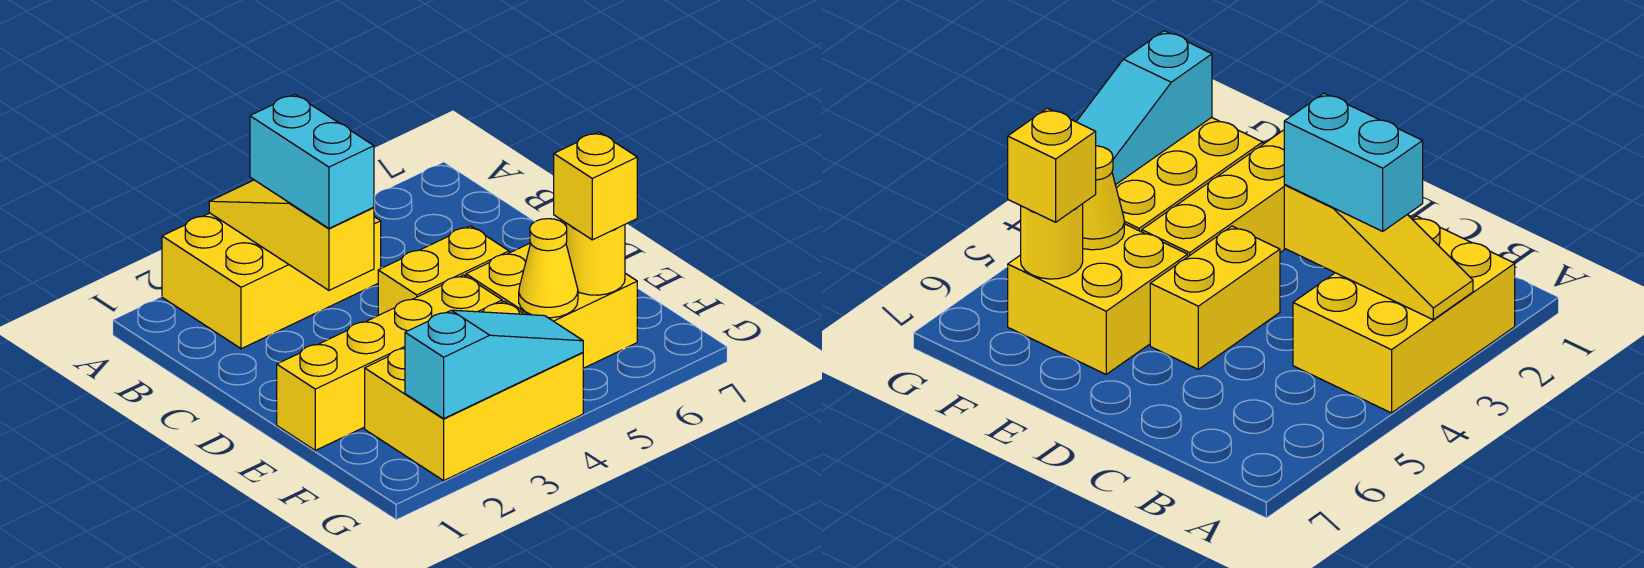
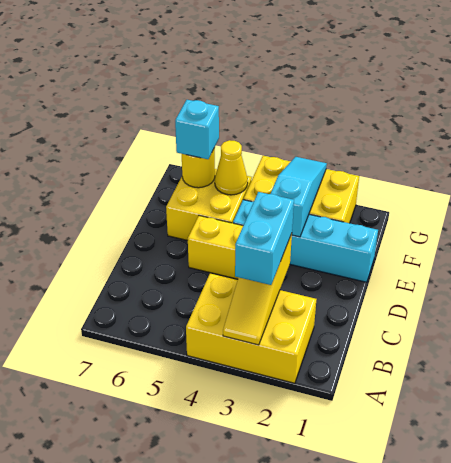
yellow 1x4 brick [277,275,502,450] -> cyan 1x4 brick [233,200,378,282]
yellow 1x1 brick [554,132,637,240] -> cyan 1x1 brick [175,100,219,159]
cyan 1x3 slope [405,310,583,418] -> cyan 1x3 slope turned to [271,157,327,237]

